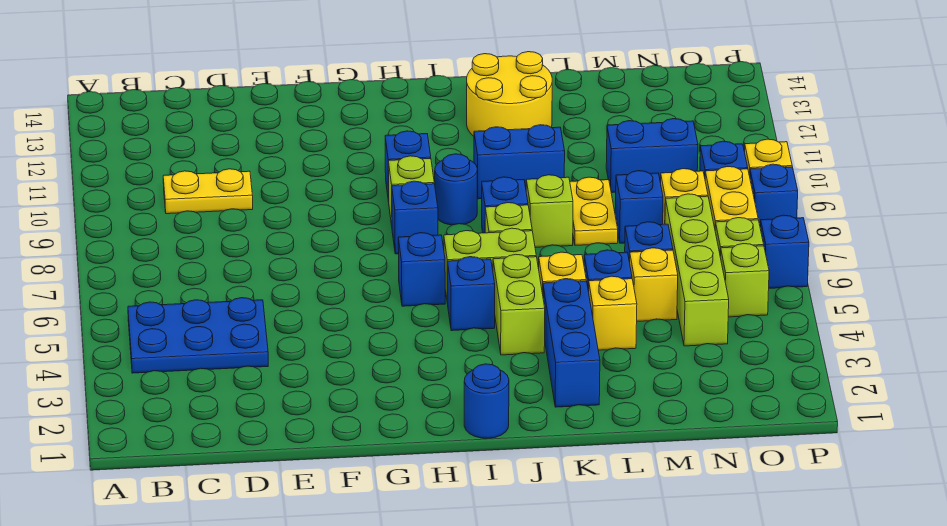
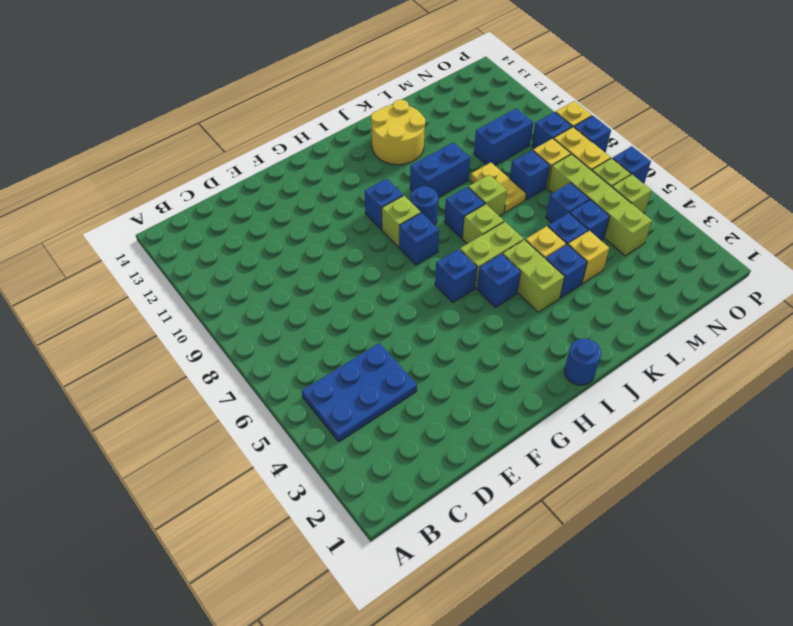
yellow 1x2 plate [163,169,253,214] -> none
blue 1x3 brick [543,279,600,407] -> blue 1x1 brick [546,244,587,298]
yellow 1x1 brick [630,248,678,321] -> blue 1x1 brick [570,200,610,240]

